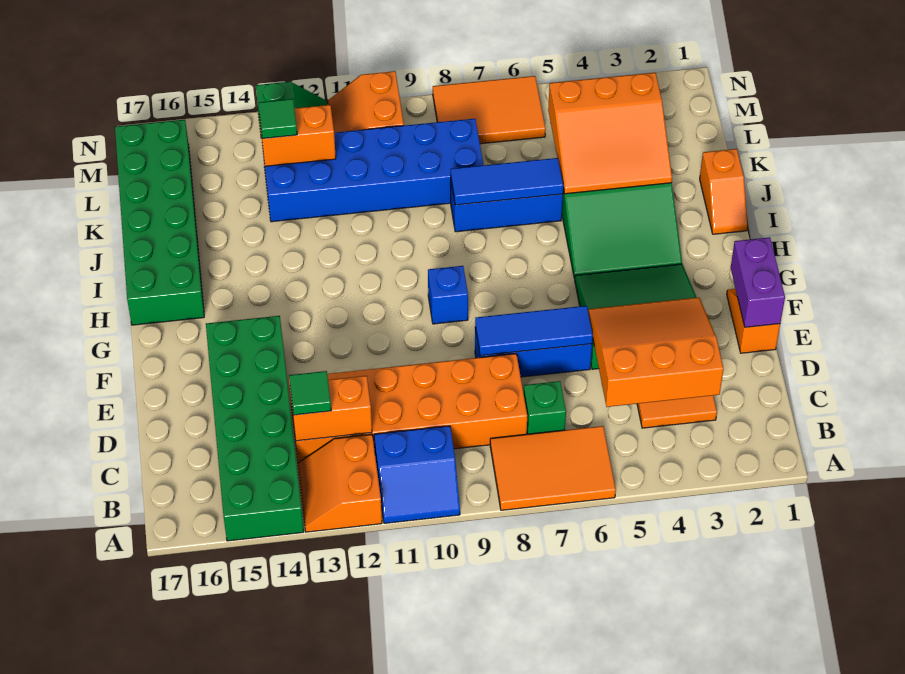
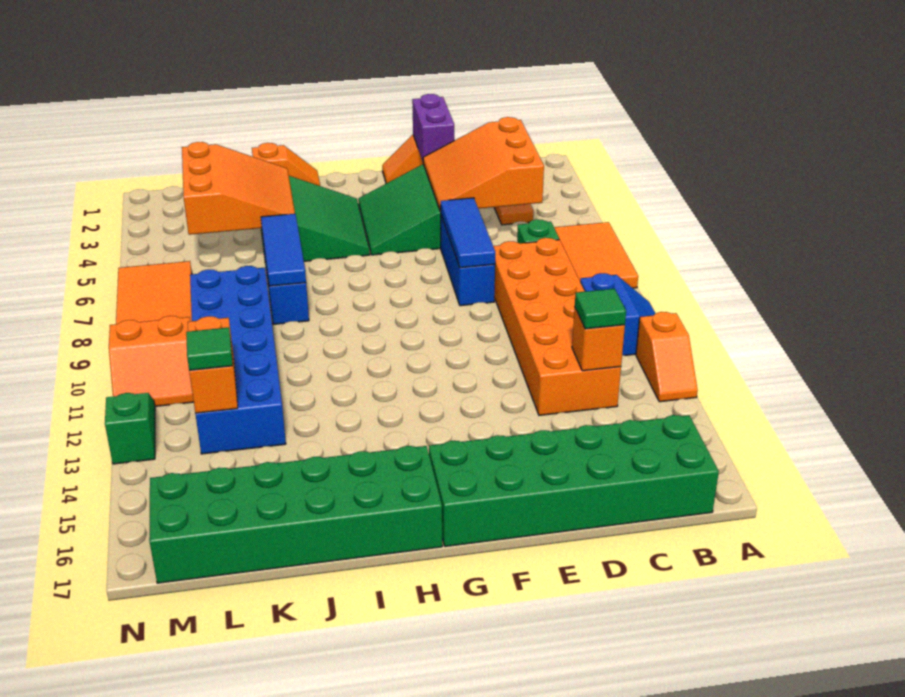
orange 2x2 slope [298,434,382,532] -> orange 1x2 slope [636,312,698,402]
green 2x6 brick [206,316,304,541] -> green 2x6 brick moved to [429,415,719,547]
orange 1x2 brick [290,376,372,441] -> orange 1x1 brick [572,308,625,371]
purple 1x2 brick [731,237,785,327] -> purple 1x2 brick turned to [412,94,454,161]
blue 1x1 brick [428,266,468,324] -> none

